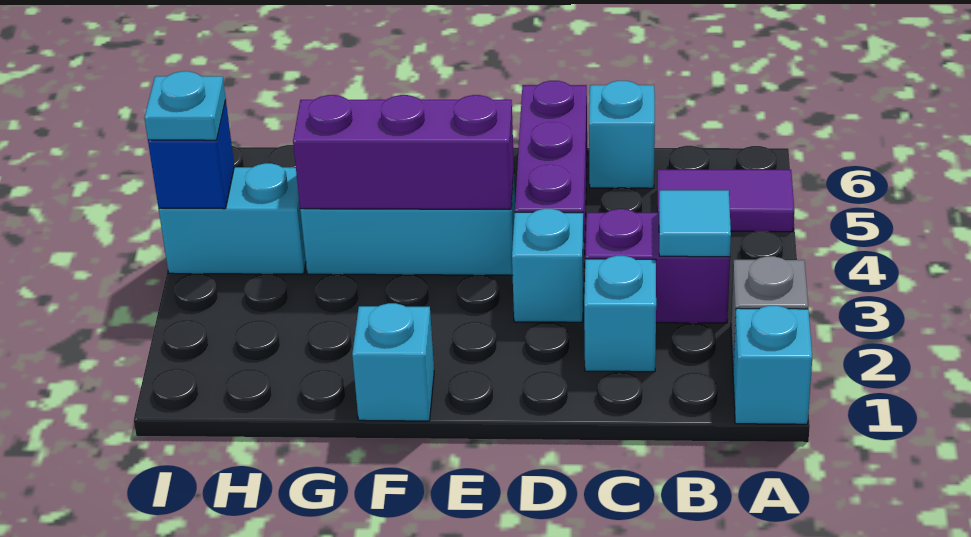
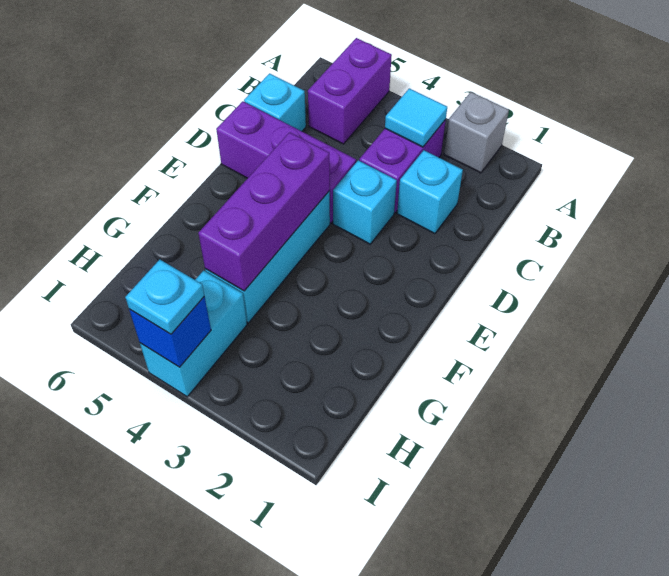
cyan 1x1 brick [733,306,812,424] -> none
purple 1x2 tile [657,169,794,232] -> purple 1x2 brick [308,38,392,144]
cyan 1x1 brick [352,303,434,421] -> none

